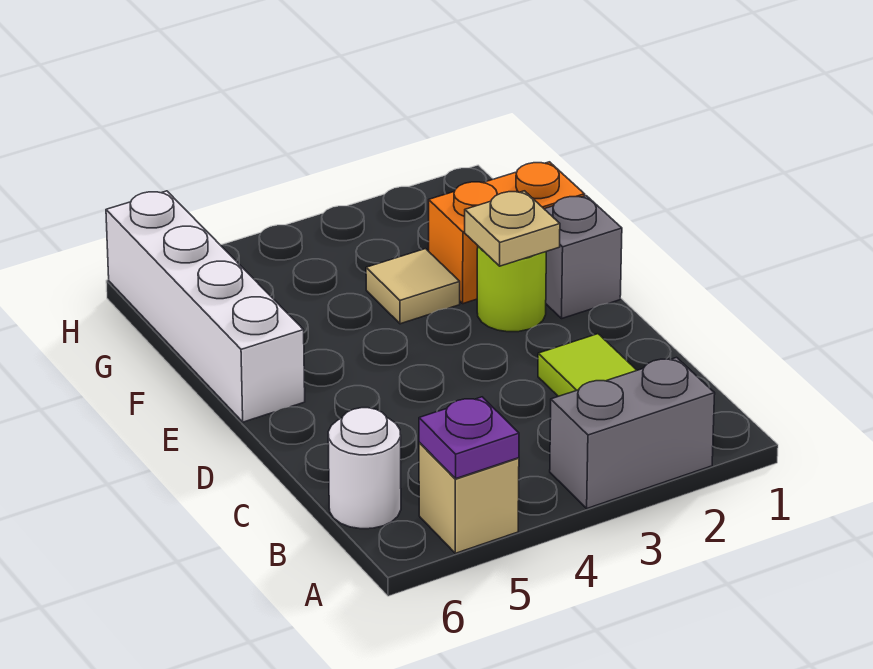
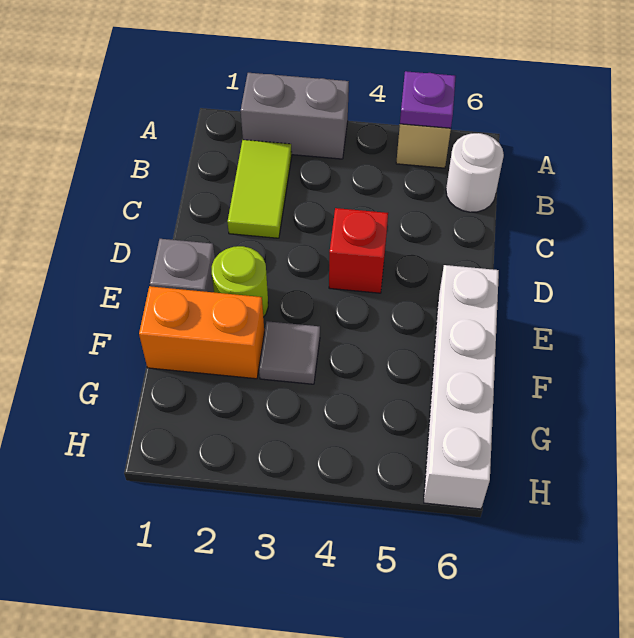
none -> red 1x1 brick [329,208,388,293]
tan 1x1 plate [465,191,560,266] -> none
tan 1x1 tile [366,249,460,324] -> grey 1x1 tile [259,321,320,384]

